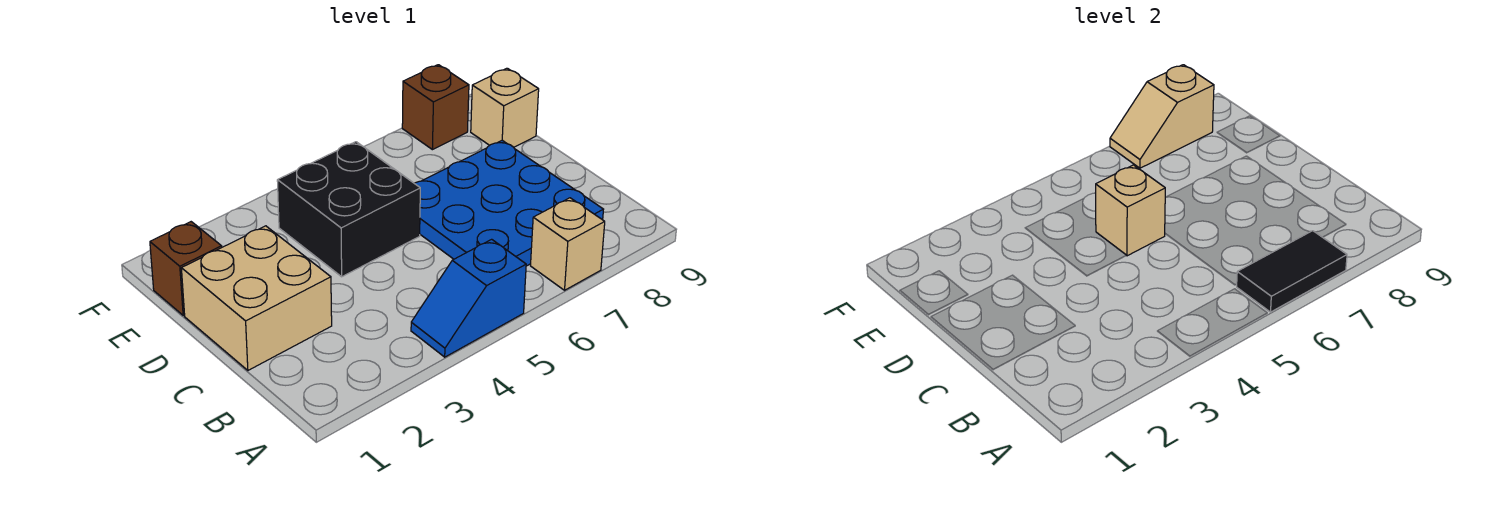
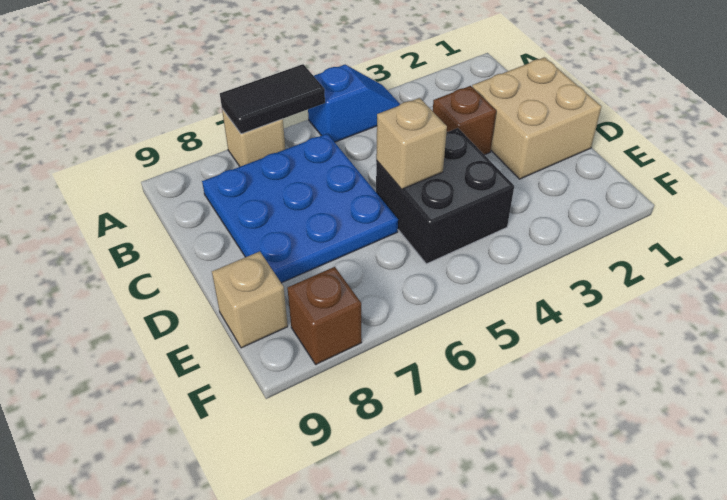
brown 1x1 brick [150,222,222,315] -> brown 1x1 brick moved to [433,86,496,155]
tan 1x2 slope [1110,65,1214,168] -> none

